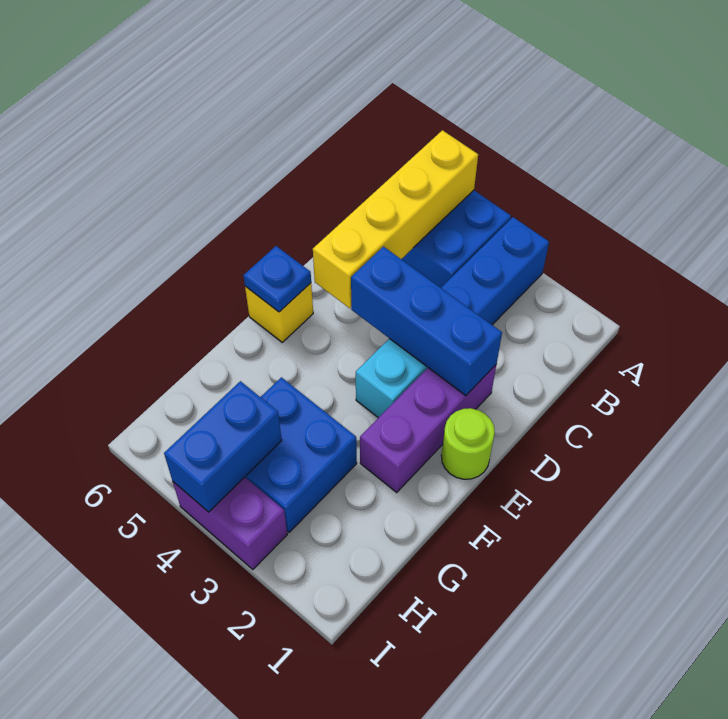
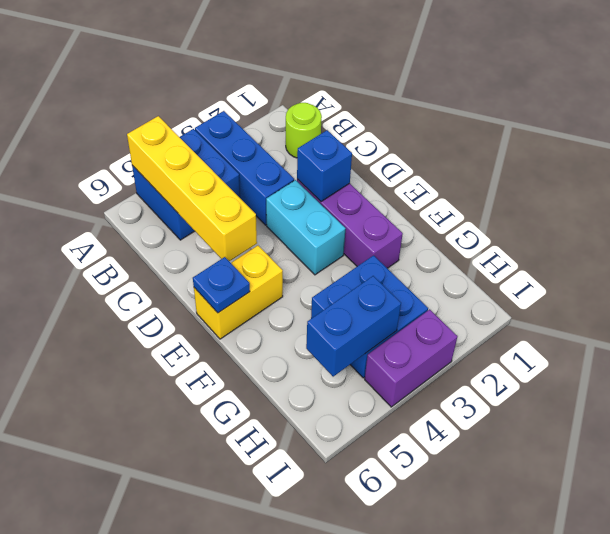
blue 1x3 brick [351,247,502,396] -> blue 1x1 brick [297,130,352,202]
lime 1x1 round brick [441,408,495,479] -> lime 1x1 round brick moved to [286,103,322,158]
yellow 1x1 brick [245,283,313,342] -> yellow 1x2 brick [194,245,283,339]
blue 1x2 brick [164,381,282,512] -> blue 1x2 brick turned to [306,276,401,377]

